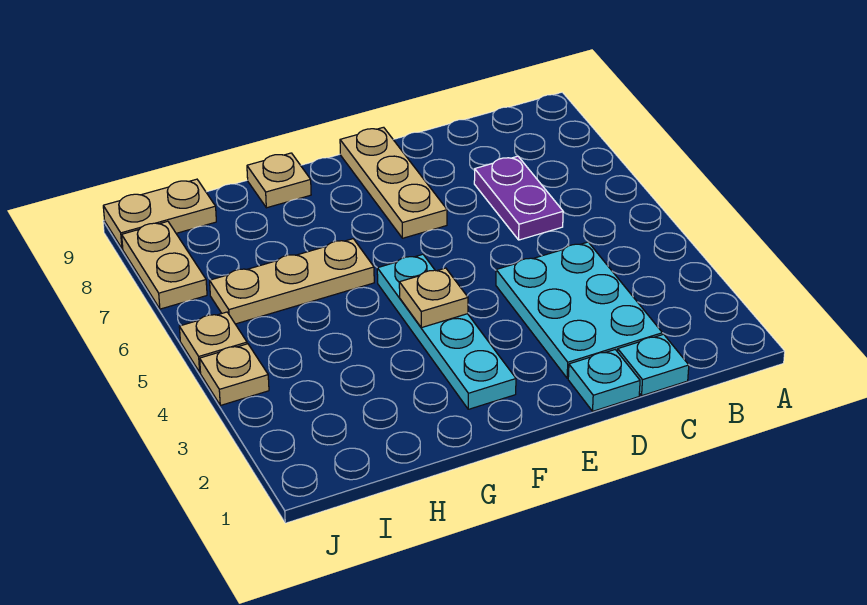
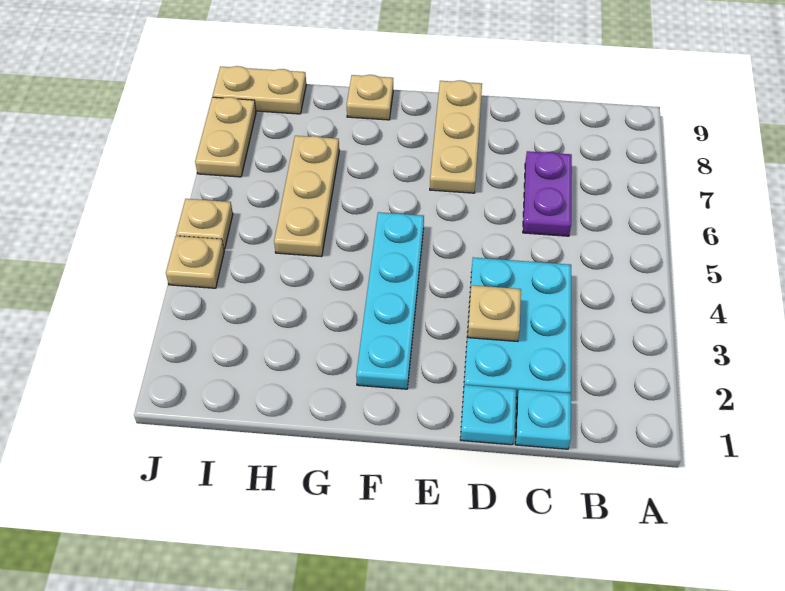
tan 1x1 plate [399,268,468,328] -> tan 1x1 plate moved to [467,285,521,341]
tan 1x3 plate [210,239,374,324] -> tan 1x3 plate turned to [274,136,339,257]

